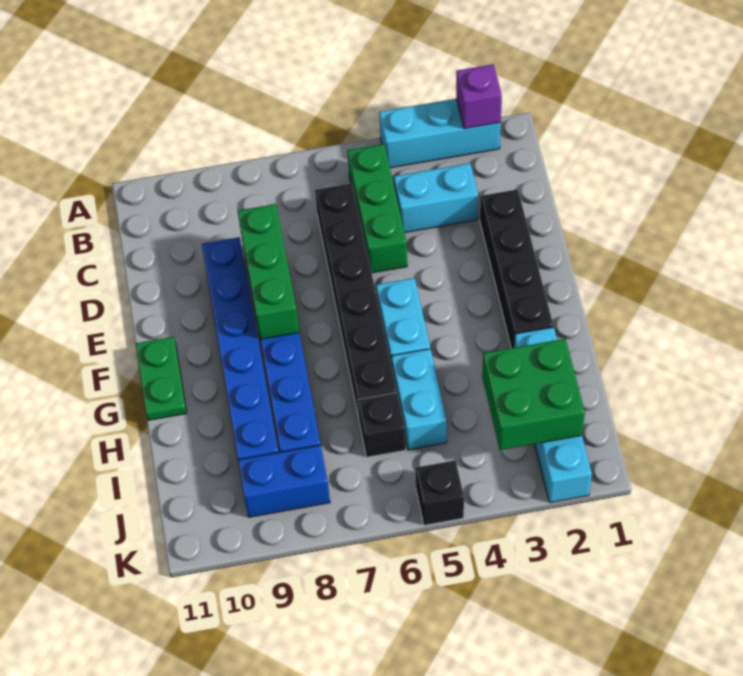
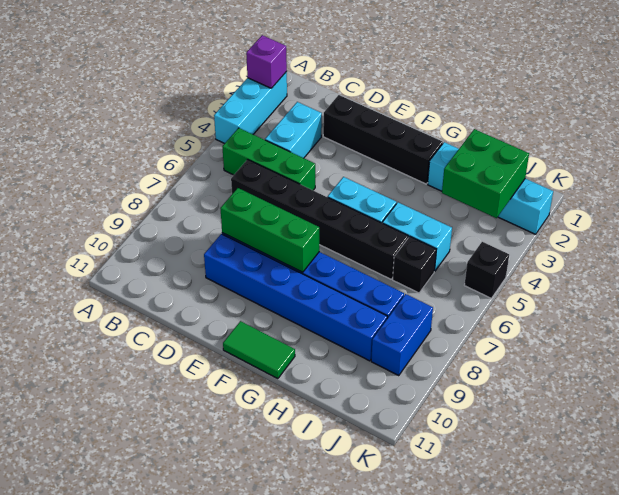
green 1x2 plate [136,337,187,420] -> green 1x2 tile [223,321,295,379]

